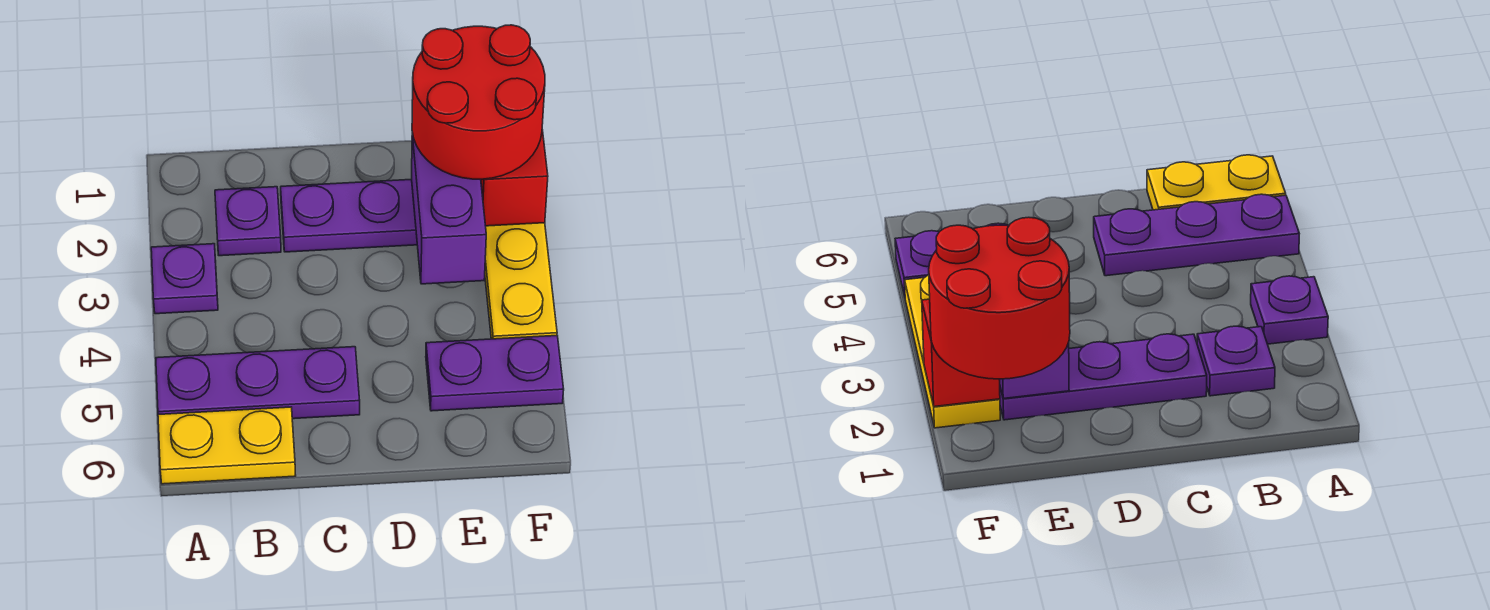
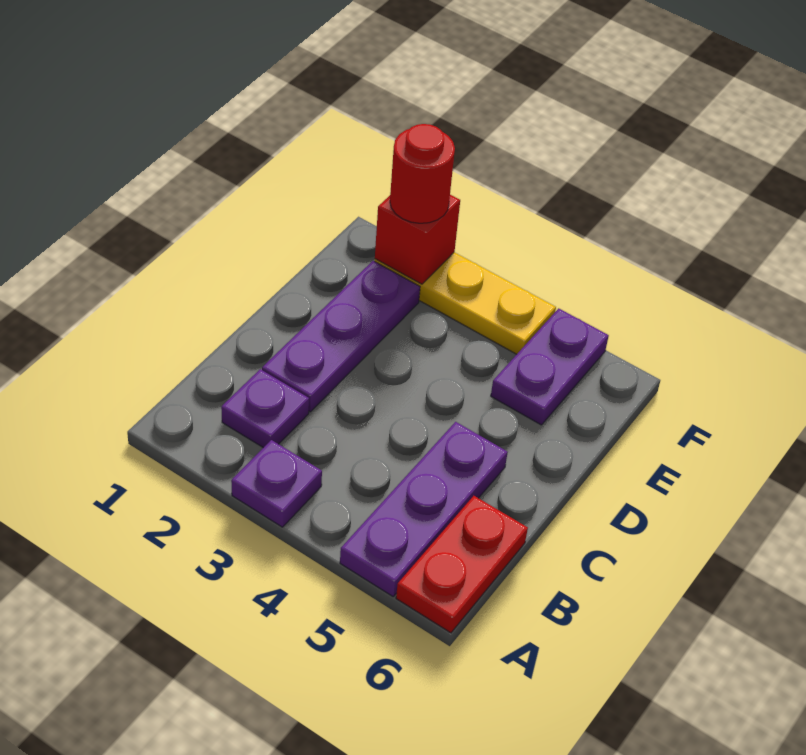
yellow 1x2 plate [158,407,296,484] -> red 1x2 plate [396,496,528,633]
red 2x2 round brick [412,25,545,179] -> red 1x1 round brick [390,124,455,223]
purple 1x2 brick [412,133,486,284] -> none

